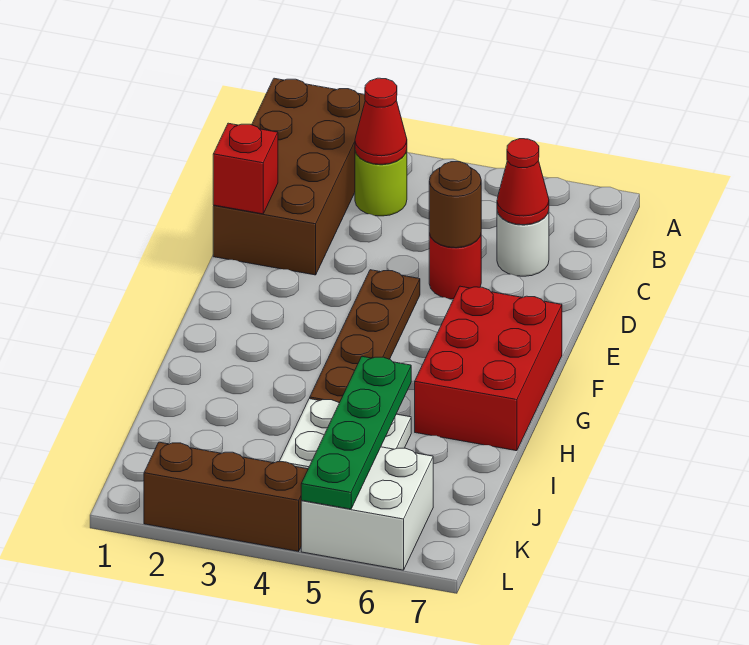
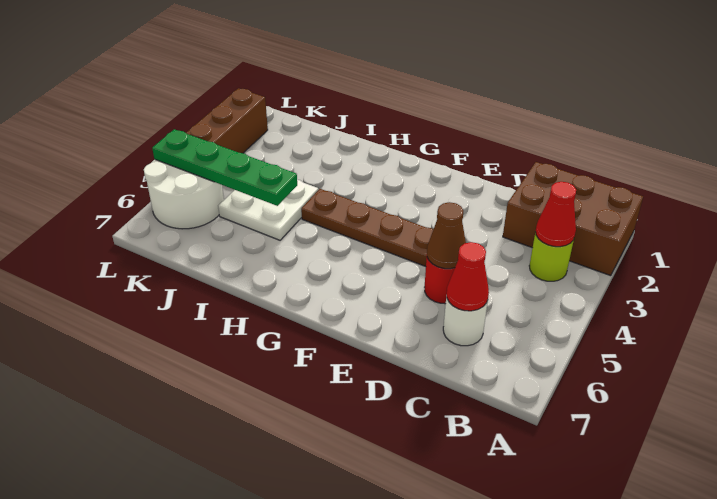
brown 2x4 brick [213,78,365,275] -> brown 2x3 brick [503,162,643,276]
red 1x1 brick [213,123,278,214] -> none
brown 1x1 round brick [429,162,481,248] -> brown 1x1 cone [427,202,466,269]
red 2x3 brick [415,286,562,451] -> none
white 2x2 brick [301,447,433,570] -> white 2x2 round brick [144,159,224,229]

